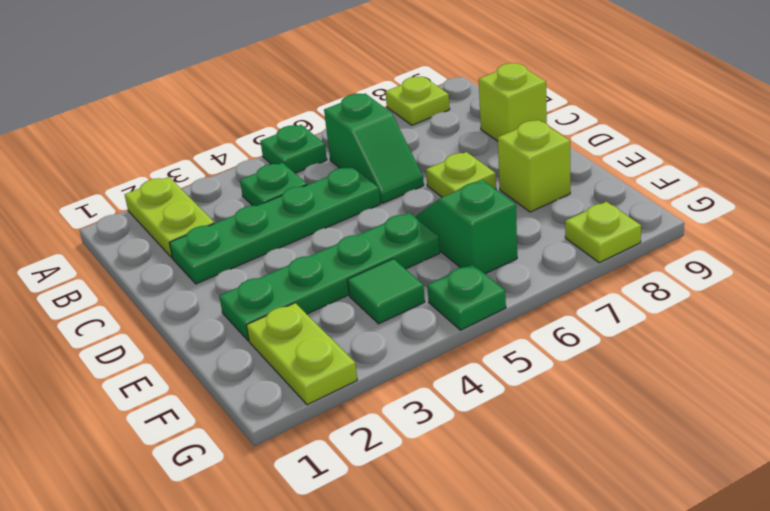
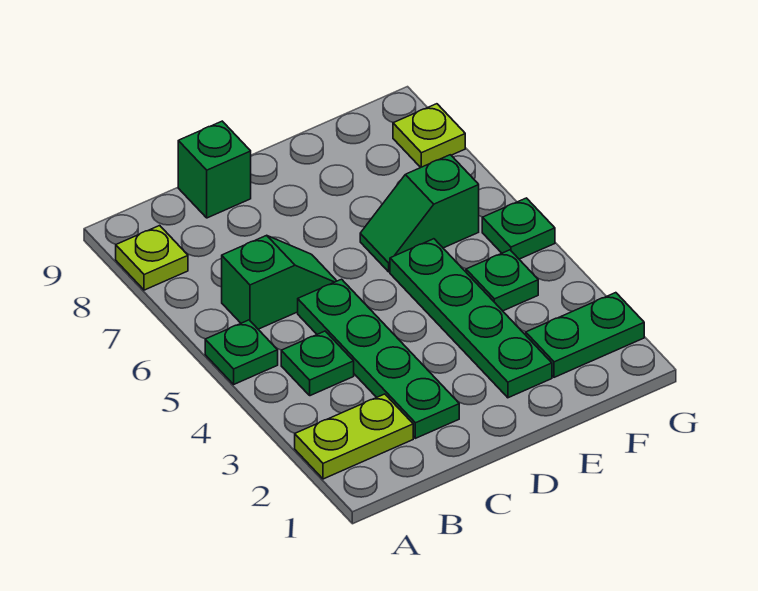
lime 1x1 brick [479,63,547,141] -> green 1x1 brick [178,121,251,218]
lime 1x1 plate [426,152,496,198] -> none
lime 1x1 brick [498,120,570,212] -> none
lime 1x2 plate [246,303,357,405] -> green 1x2 plate [526,293,644,377]
green 1x1 tile [348,259,425,324] -> green 1x1 plate [466,250,538,311]

